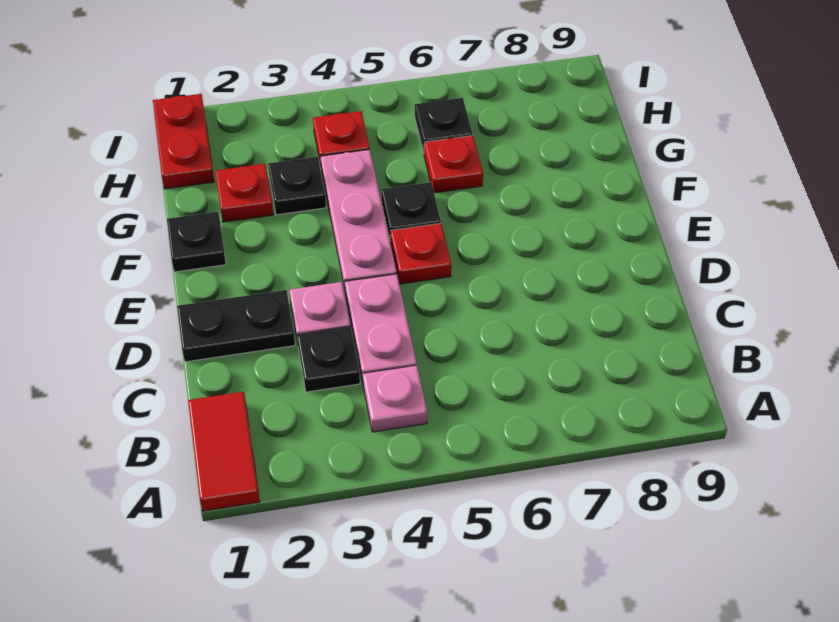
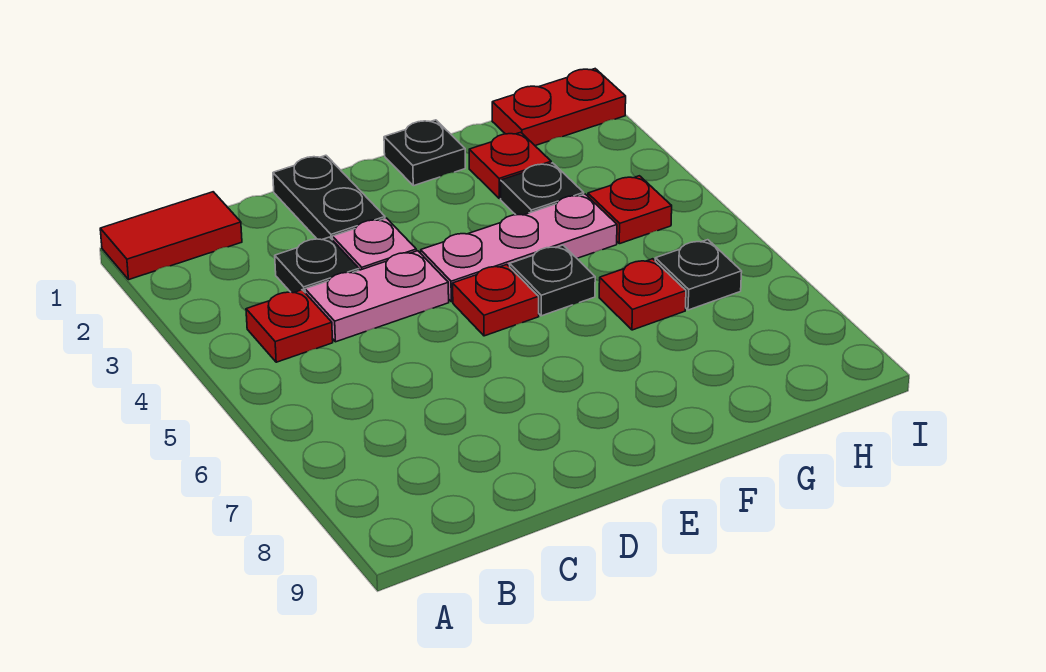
pink 1x1 plate [363,366,427,432] -> red 1x1 plate [246,290,333,362]

